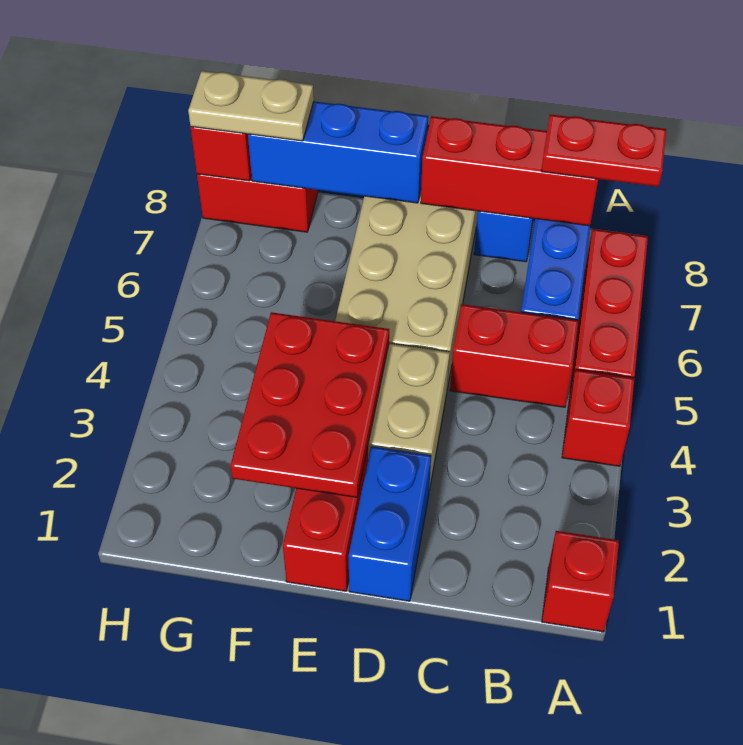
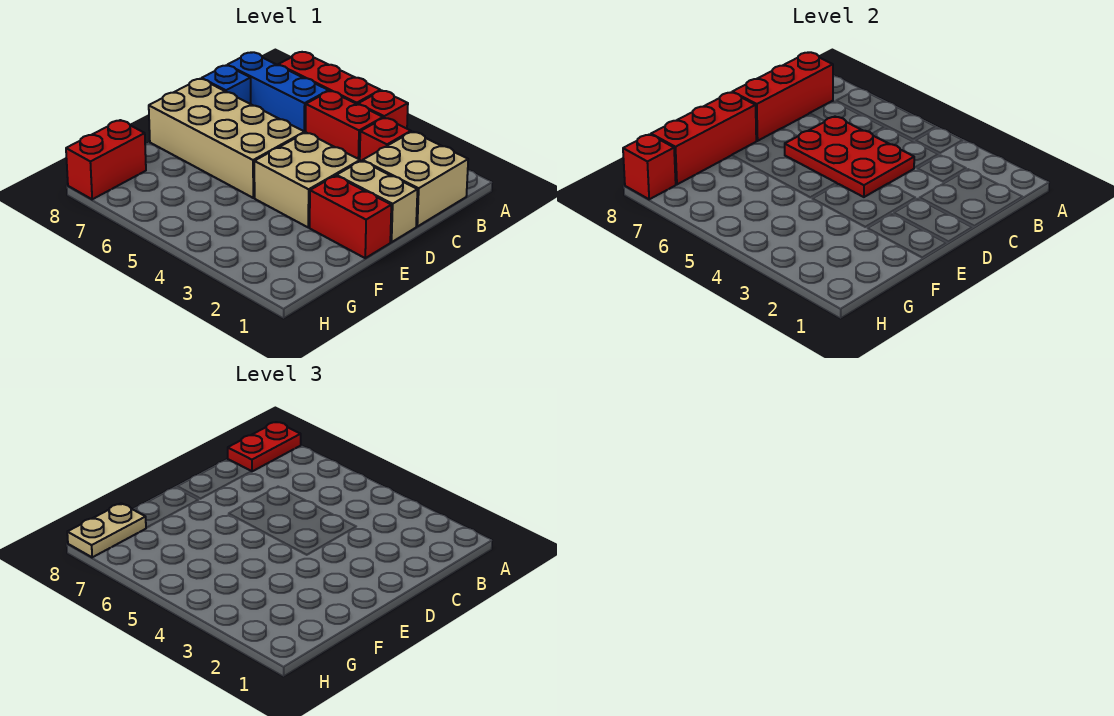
red 1x1 brick [542,531,619,632] -> red 1x1 brick moved to [360,118,411,161]
none -> tan 2x2 brick [363,132,468,226]
red 1x2 brick [450,304,578,407] -> red 1x2 brick turned to [306,91,383,159]
blue 1x2 brick [349,446,431,601] -> tan 1x2 brick [337,161,417,242]
red 2x3 plate [231,312,389,497] -> red 2x3 plate moved to [785,117,914,197]
blue 1x3 brick [248,101,428,203] -> red 1x3 brick [651,93,756,184]

